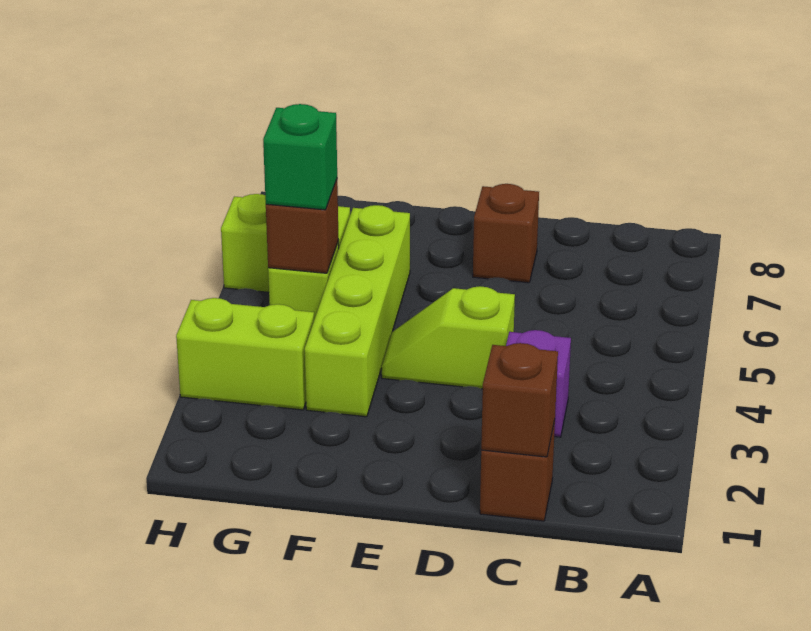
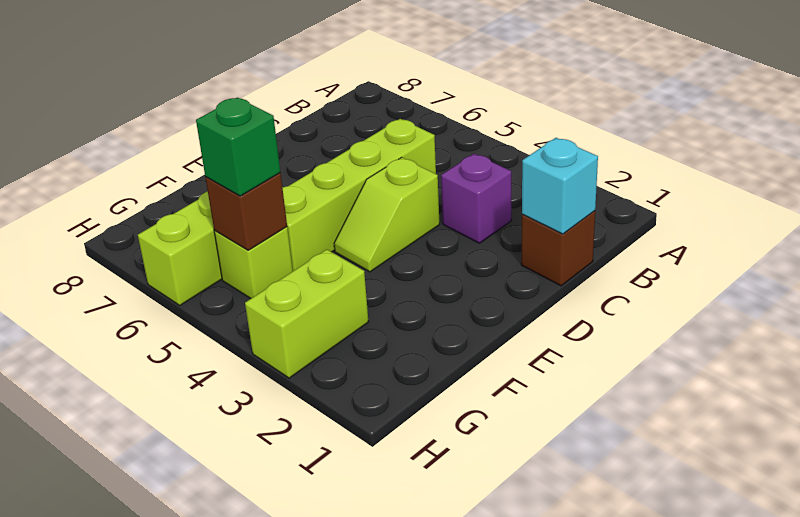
brown 1x1 brick [481,343,558,457] -> cyan 1x1 brick [522,138,598,234]
brown 1x1 brick [473,184,539,283] -> none
lime 1x4 brick [305,205,410,417] -> lime 1x4 brick turned to [282,119,436,271]

